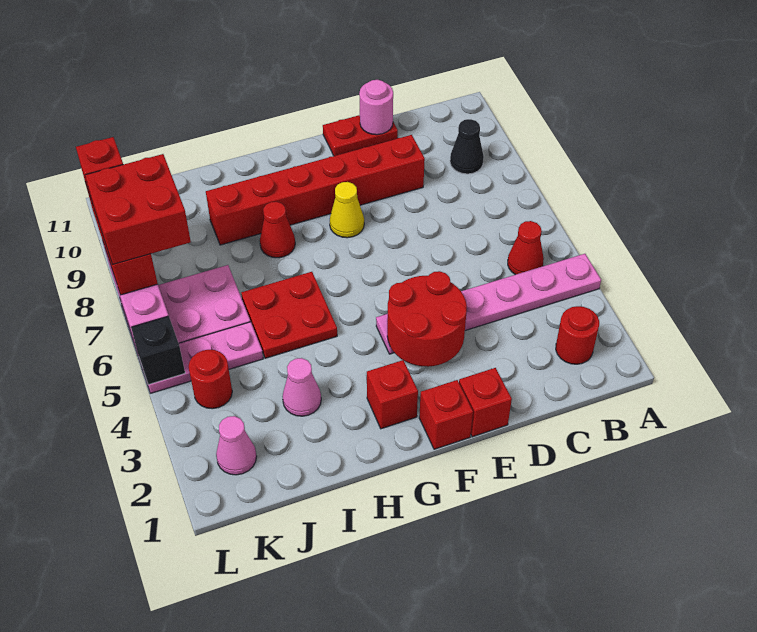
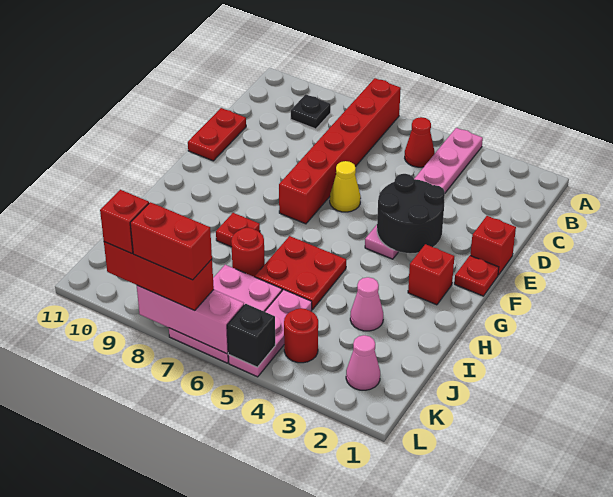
red 1x1 round brick [556,306,599,364] -> red 1x1 round brick moved to [231,228,265,277]
black 1x1 cone [450,119,484,174] -> black 1x1 plate [291,94,331,129]
red 1x6 brick [206,135,425,245] -> red 1x6 brick moved to [279,78,401,224]
pink 1x1 round brick [359,80,393,135] -> none
red 2x2 round brick [387,271,467,367] -> black 2x2 round brick [377,174,445,253]
red 1x1 brick [419,380,473,449] -> red 1x1 plate [454,256,499,296]
yellow 1x1 cone [330,182,364,238] -> yellow 1x1 cone moved to [330,161,361,212]
red 1x1 cone [260,202,295,258] -> red 1x1 plate [216,213,260,247]
red 2x2 brick [85,154,191,264] -> red 1x2 brick [130,202,212,280]

